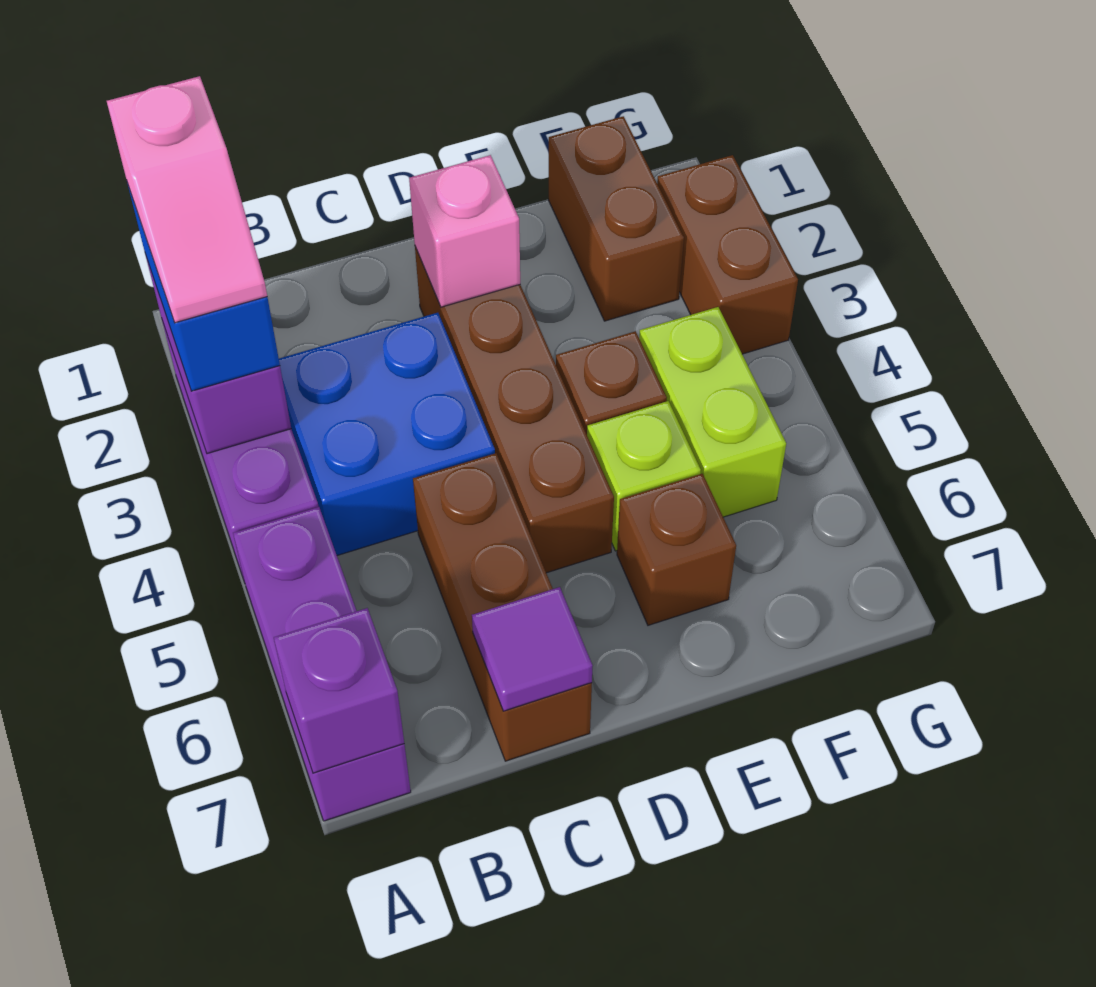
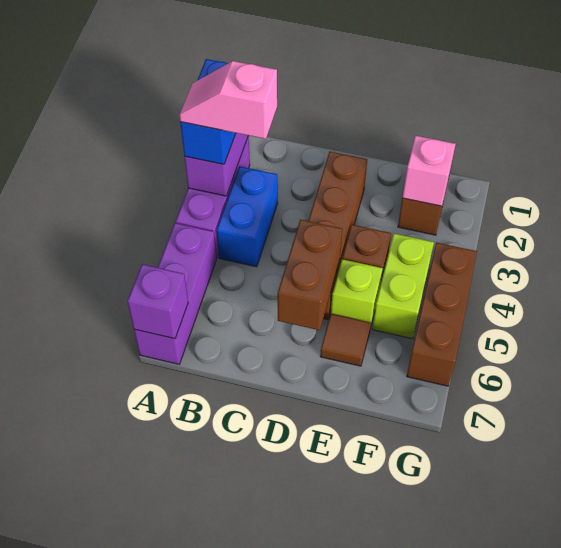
pink 1x2 slope [107,76,267,323] -> pink 1x2 slope turned to [180,61,277,139]
blue 2x2 brick [279,313,495,555] -> blue 1x2 brick [217,166,278,267]
brown 1x3 brick [413,453,592,761] -> brown 1x3 brick moved to [407,243,477,386]
purple 1x1 tile [472,587,593,711] -> none
pink 1x1 brick [409,155,520,307] -> pink 1x1 brick moved to [402,136,456,206]
brown 1x1 brick [617,474,736,625] -> brown 1x1 tile [320,314,371,366]
brown 1x2 brick [657,155,798,354] -> brown 1x2 brick moved to [278,220,342,330]

